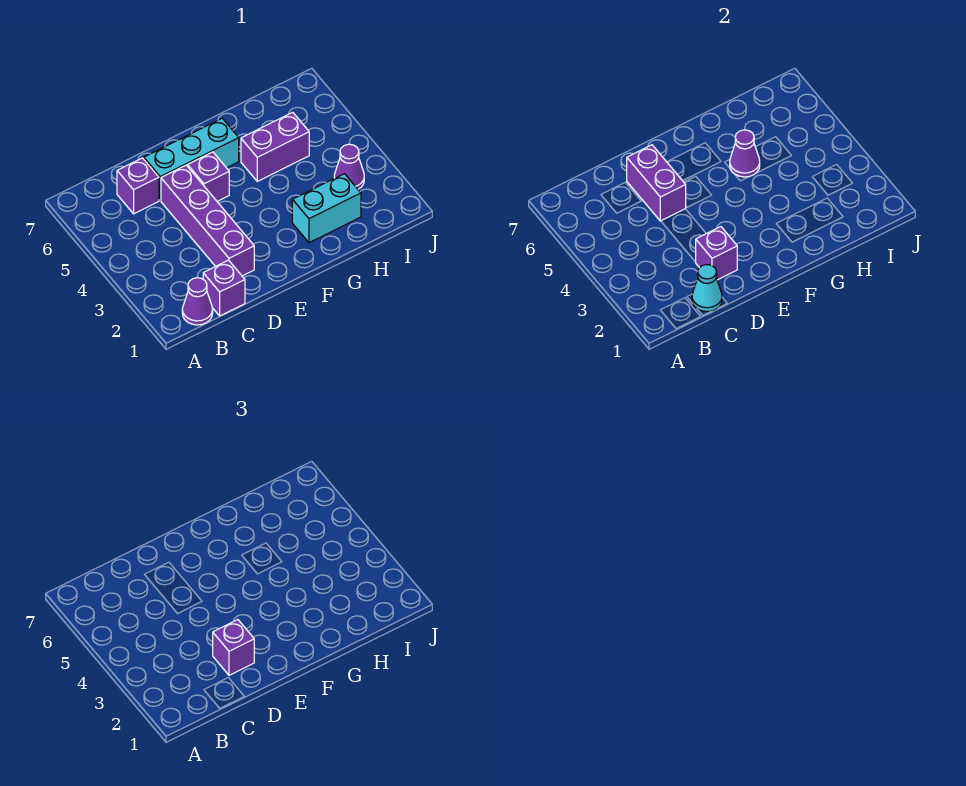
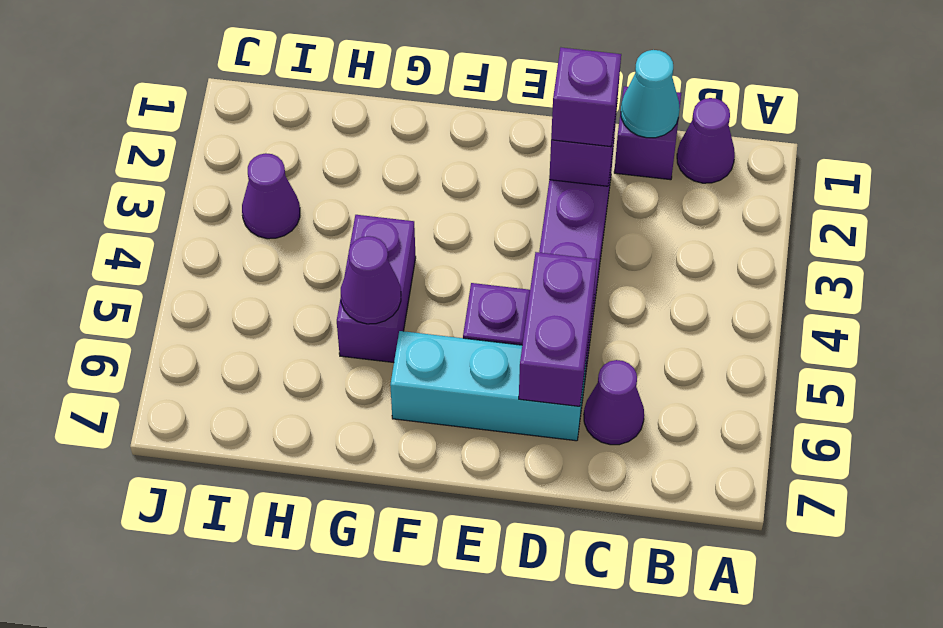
purple 1x1 brick [117,158,159,214] -> purple 1x1 cone [584,360,644,445]
cyan 1x2 brick [292,174,361,243] -> none
purple 1x2 brick [241,112,309,181] -> purple 1x2 brick turned to [337,215,416,362]

